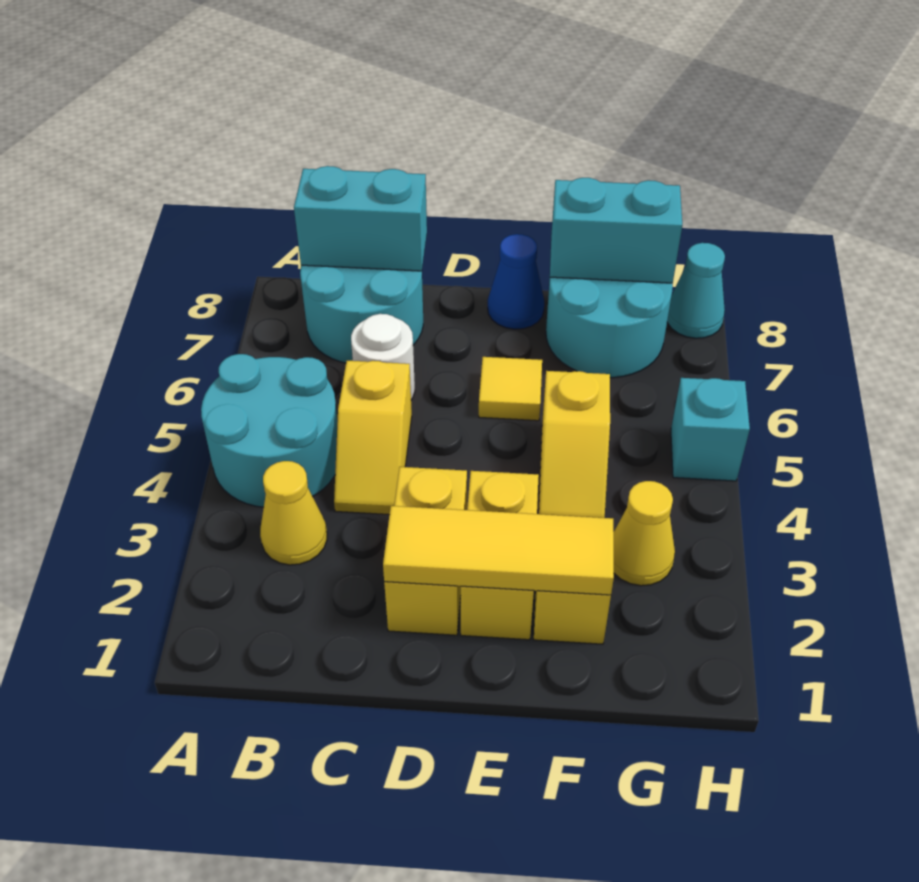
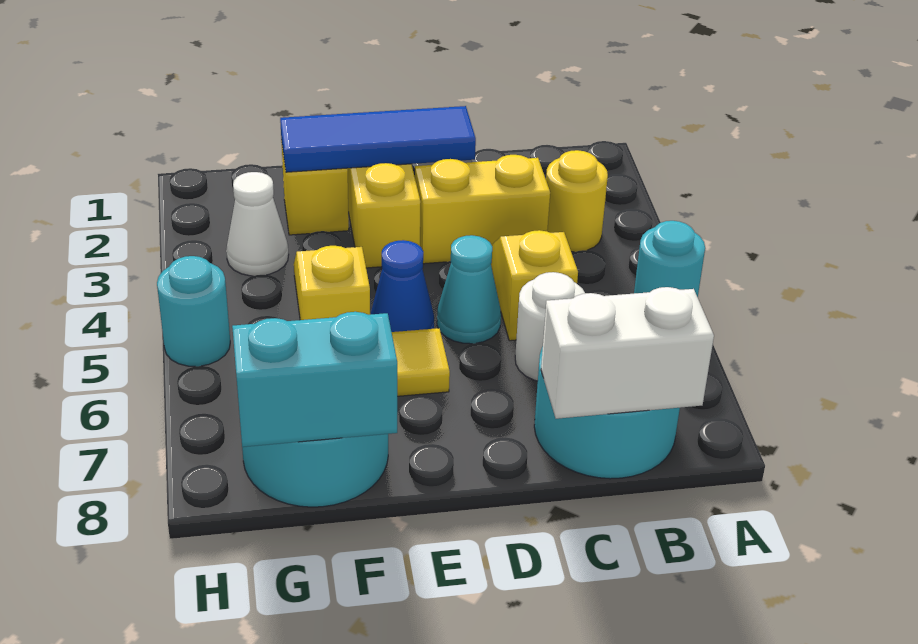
cyan 2x2 round brick [201,354,338,507] -> cyan 1x1 round brick [634,221,705,297]
yellow 1x1 cone [260,461,327,565] -> yellow 1x1 round brick [546,150,608,252]
cyan 1x2 brick [294,166,427,271] -> white 1x2 brick [541,287,714,419]
yellow 1x2 brick [384,467,467,635] -> yellow 1x2 brick turned to [415,155,550,264]
yellow 1x3 tile [383,506,614,595] -> blue 1x3 tile [280,106,476,172]
blue 1x1 cone [488,234,544,329] -> blue 1x1 cone moved to [371,240,434,332]
yellow 1x1 cone [614,481,675,586] -> white 1x1 cone [226,172,289,276]
cyan 1x1 brick [671,378,750,481] -> cyan 1x1 round brick [157,256,230,366]
cyan 1x1 cone [667,243,725,338] -> cyan 1x1 cone moved to [437,235,501,344]

